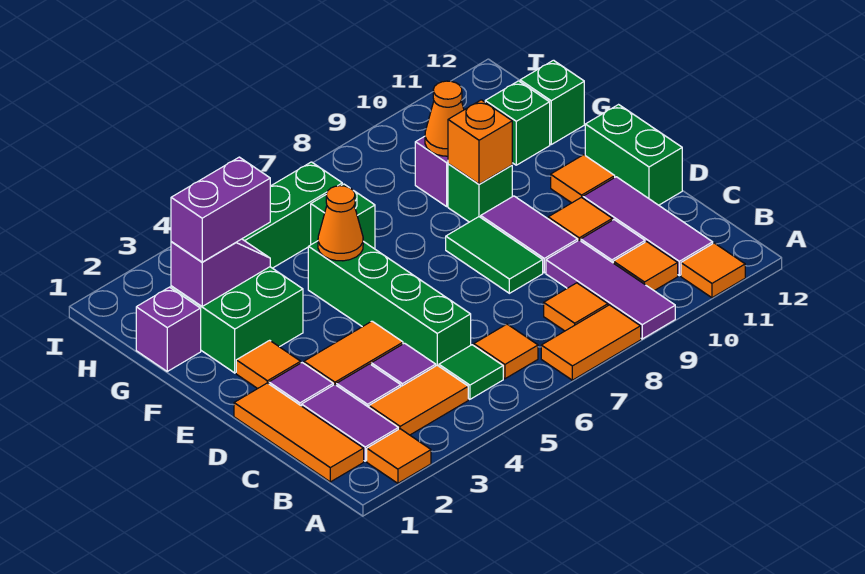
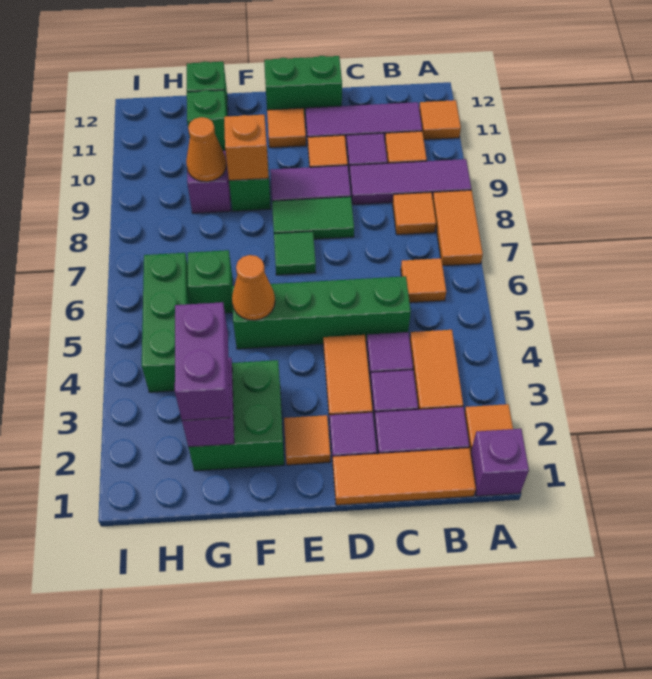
green 1x1 tile [439,345,503,399] -> green 1x1 tile moved to [274,231,316,275]
purple 1x1 brick [136,287,201,371] -> purple 1x1 brick moved to [471,429,529,496]

